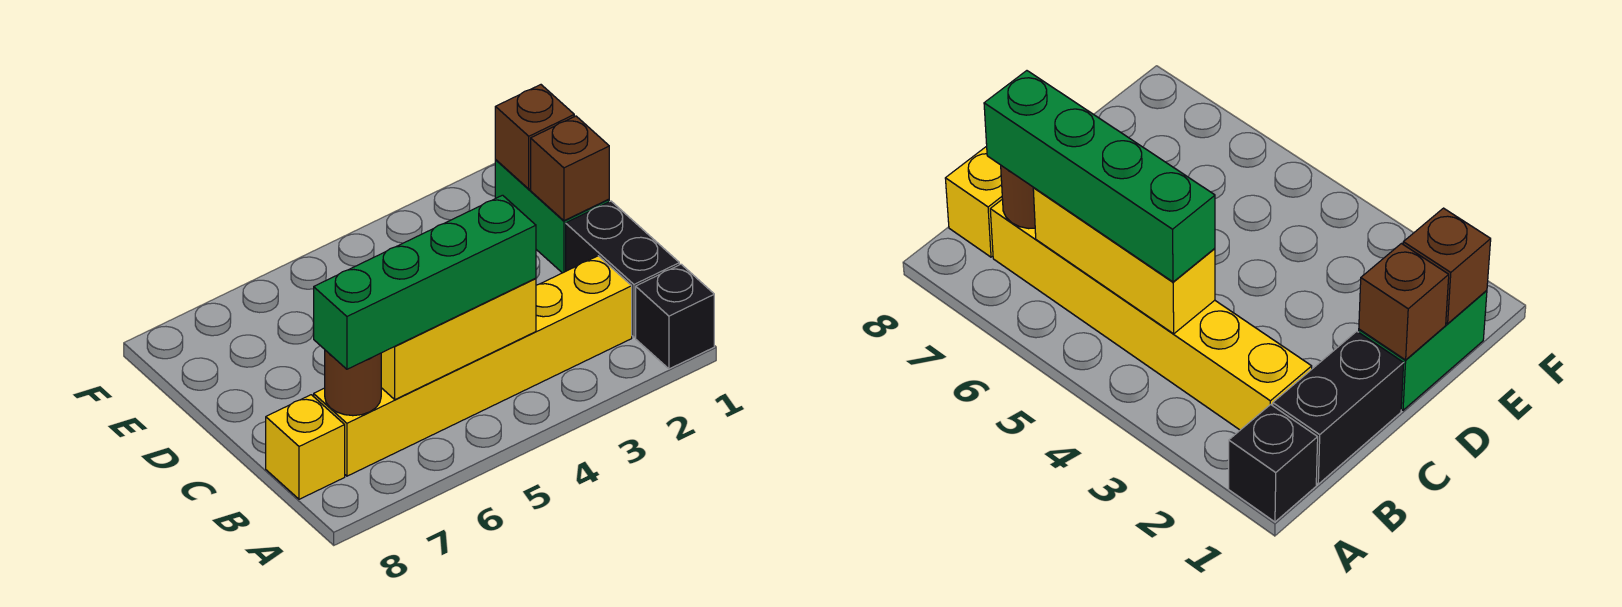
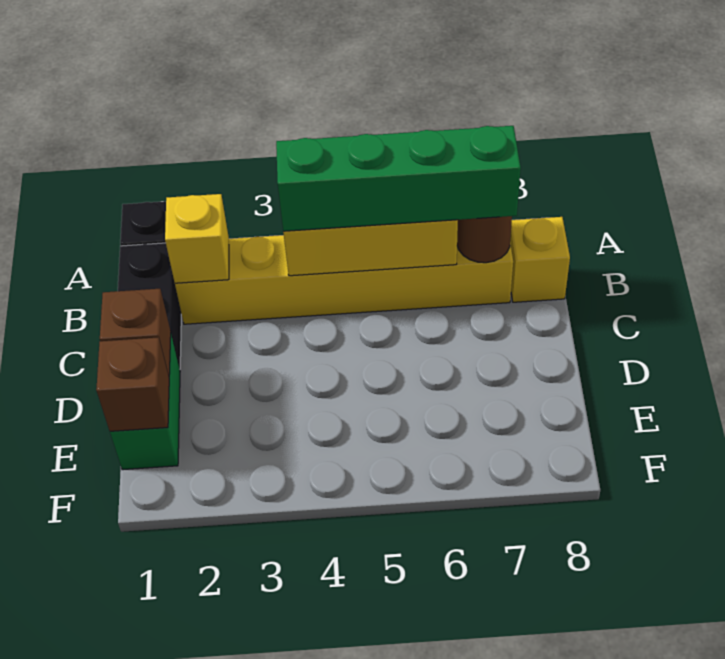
none -> yellow 1x1 brick [165,194,229,283]

